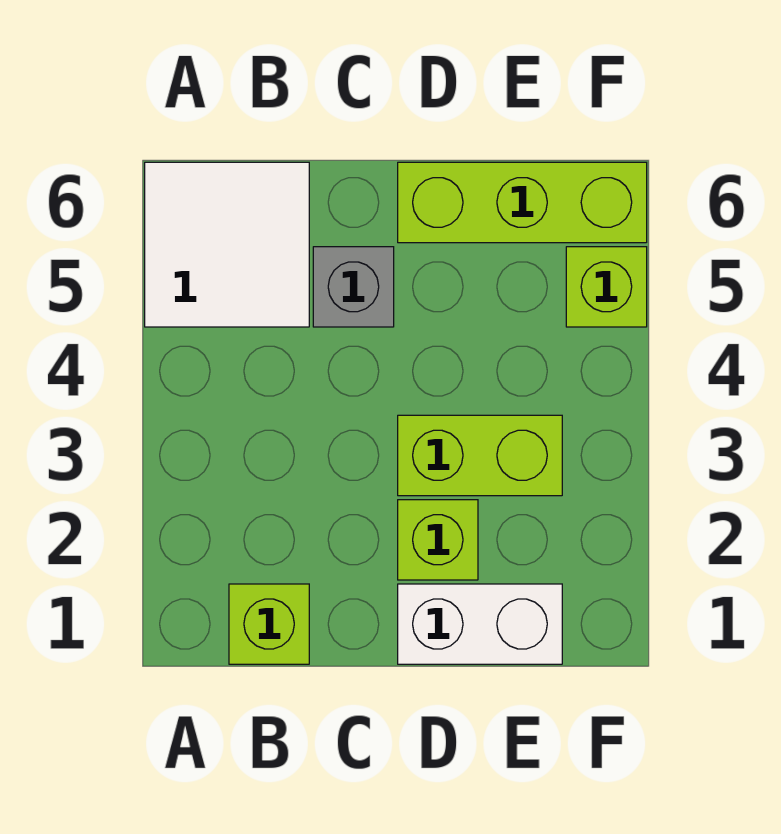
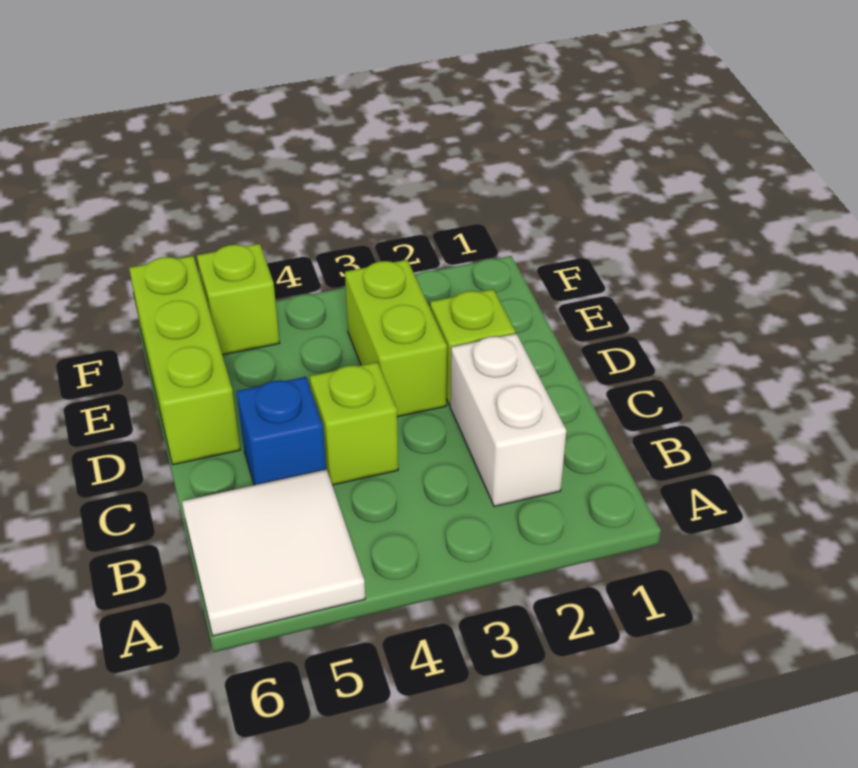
lime 1x1 brick [229,584,309,664] -> lime 1x1 brick moved to [310,362,398,485]
grey 1x1 brick [313,247,394,327] -> blue 1x1 brick [237,377,326,485]
white 1x2 brick [398,584,562,664] -> white 1x2 brick moved to [450,334,567,506]

